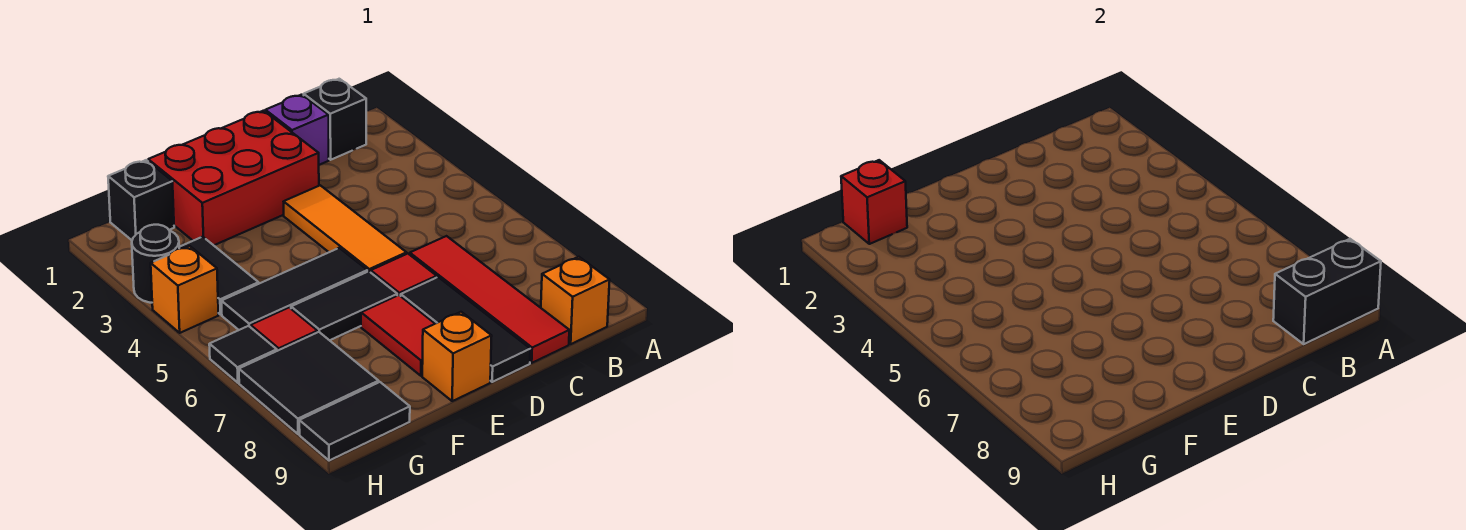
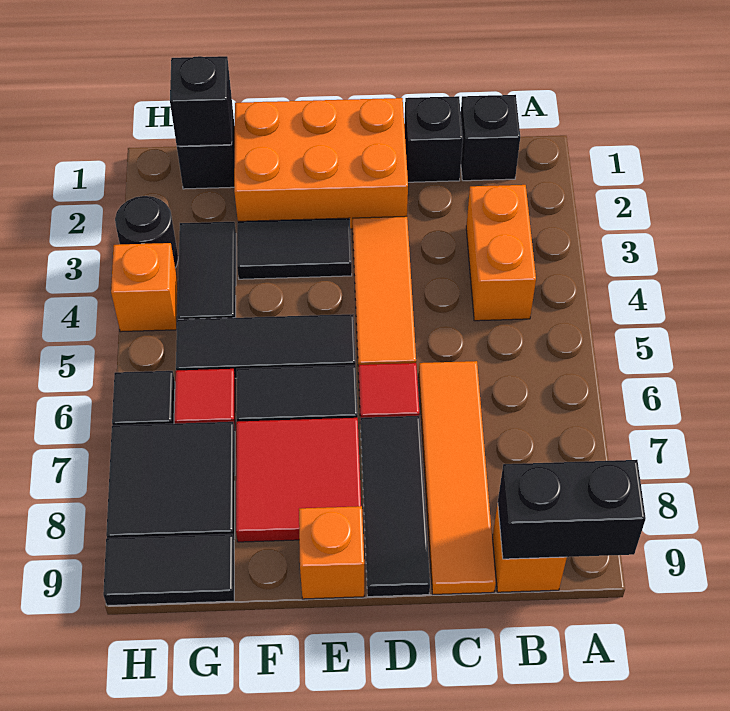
none -> orange 1x2 brick [466,185,536,321]
purple 1x1 brick [265,95,329,165] -> black 1x1 brick [404,96,463,182]
red 1x4 tile [410,236,569,363] -> orange 1x4 tile [419,361,496,594]
red 2x3 brick [148,111,319,245] -> orange 2x3 brick [234,98,408,229]
none -> black 1x2 tile [237,218,352,279]
red 1x2 tile [361,295,435,376] -> red 2x2 tile [236,418,361,542]
red 1x1 brick [841,160,907,244] -> black 1x1 brick [170,56,232,146]

